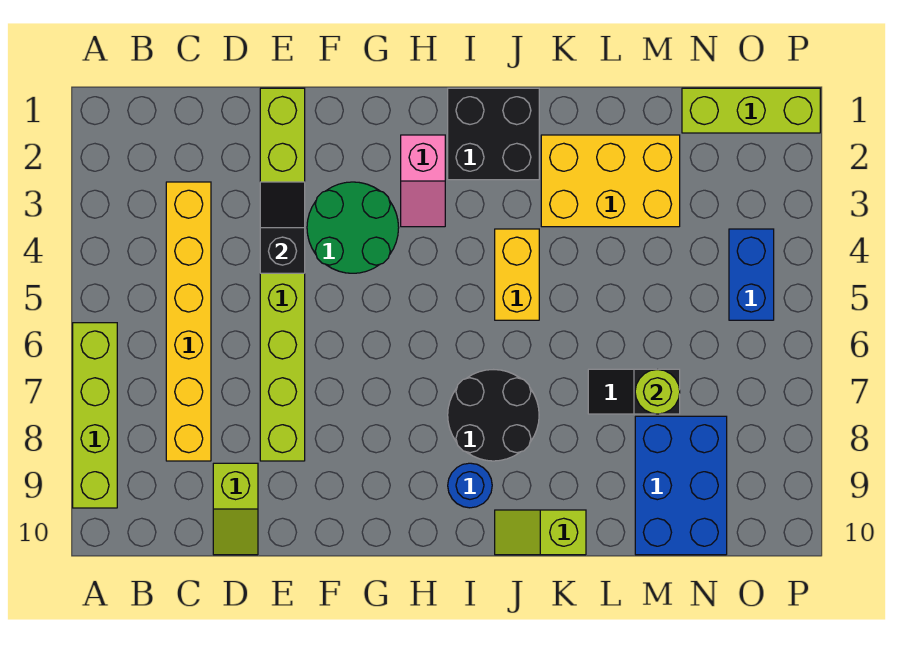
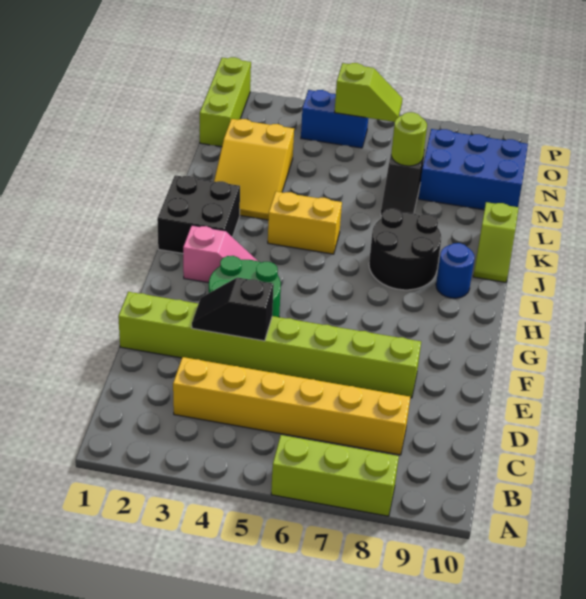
lime 1x4 brick [73,323,117,508] -> lime 1x3 brick [271,435,399,516]
lime 1x2 slope [213,463,258,555] -> lime 1x2 slope moved to [335,63,403,122]
yellow 2x3 brick [541,135,680,227] -> yellow 2x3 slope [214,119,294,220]

